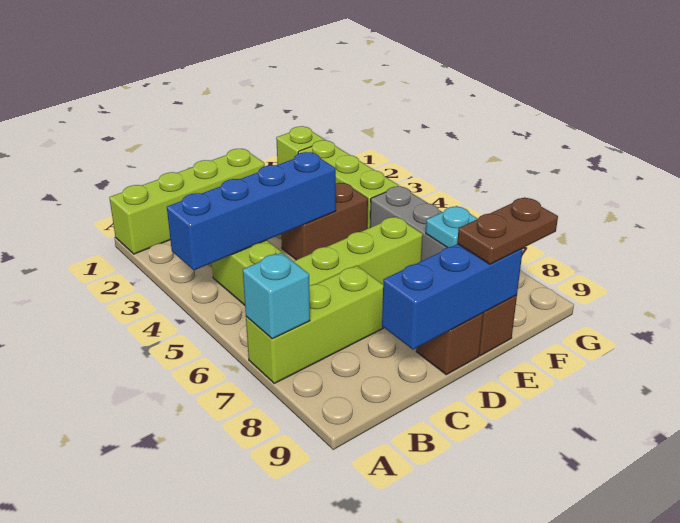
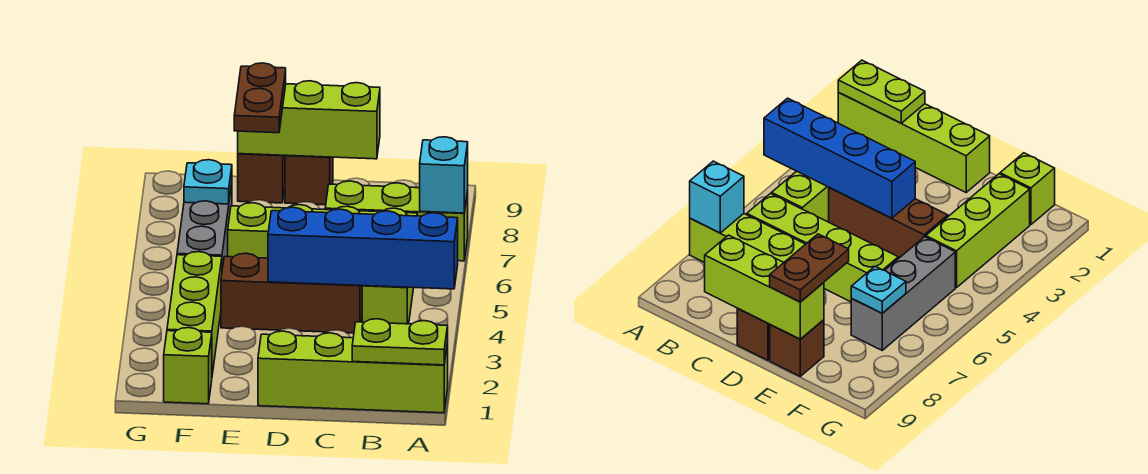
none -> lime 1x2 plate [352,319,448,365]
blue 1x3 brick [382,244,523,350] -> lime 1x3 brick [238,81,380,159]
brown 1x2 brick [281,183,368,260] -> brown 1x3 brick [221,253,362,333]
brown 1x2 plate [457,197,558,264] -> brown 1x2 plate turned to [234,63,286,133]

